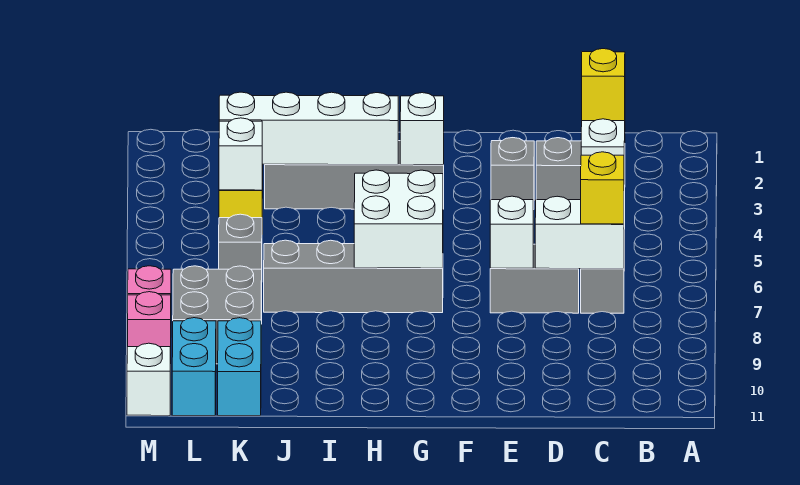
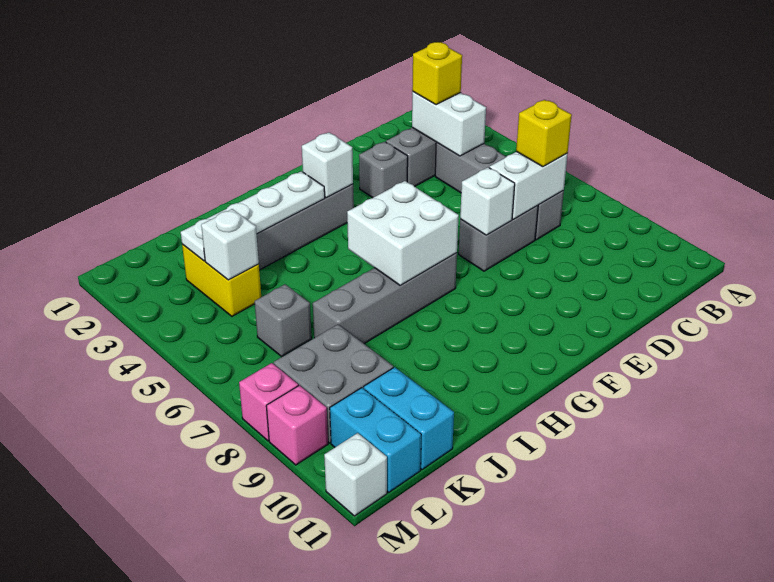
white 1x4 brick [219,92,398,165] -> white 1x4 plate [181,171,325,261]

